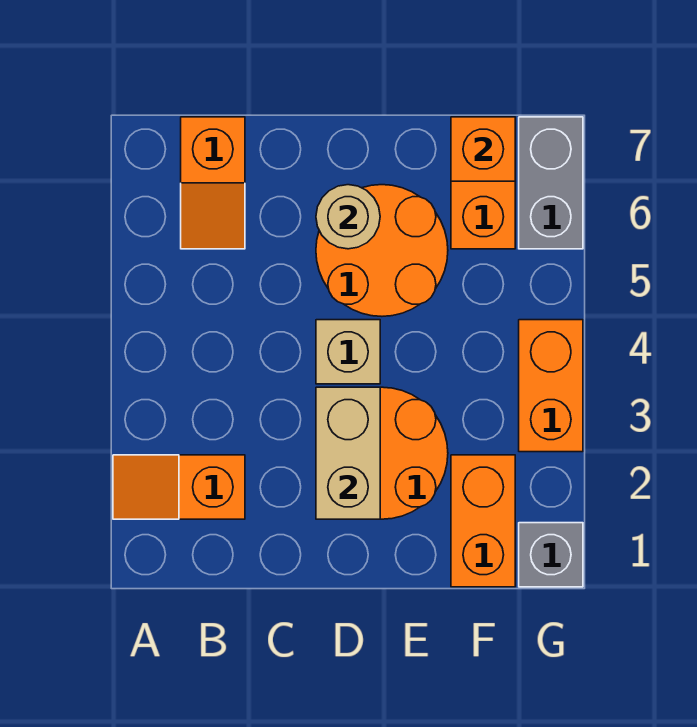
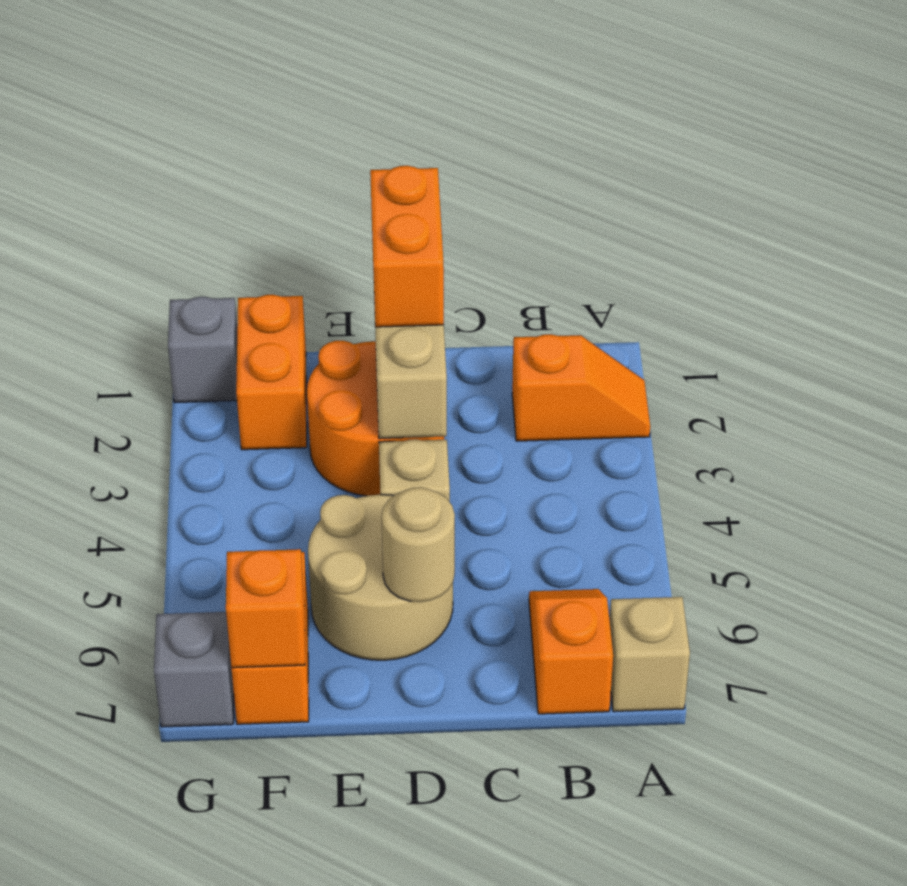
none -> tan 1x1 brick [610,597,690,712]
orange 2x2 round brick [316,185,448,316] -> tan 2x2 round brick [308,494,453,660]
orange 1x2 brick [519,320,583,452] -> orange 1x2 brick moved to [370,166,444,327]
grey 1x2 brick [519,117,583,249] -> grey 1x1 brick [154,612,234,727]

